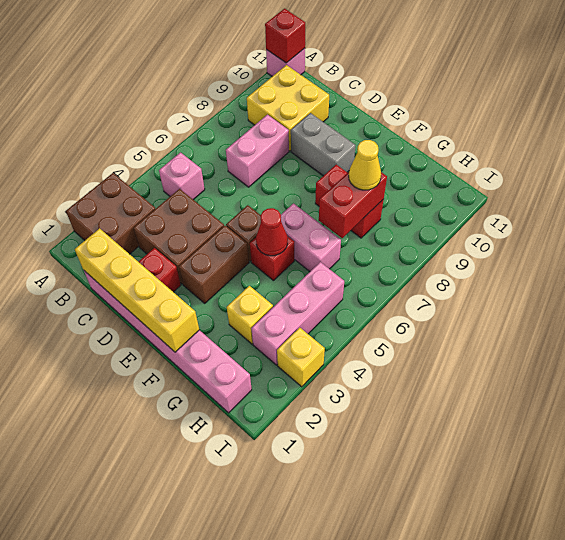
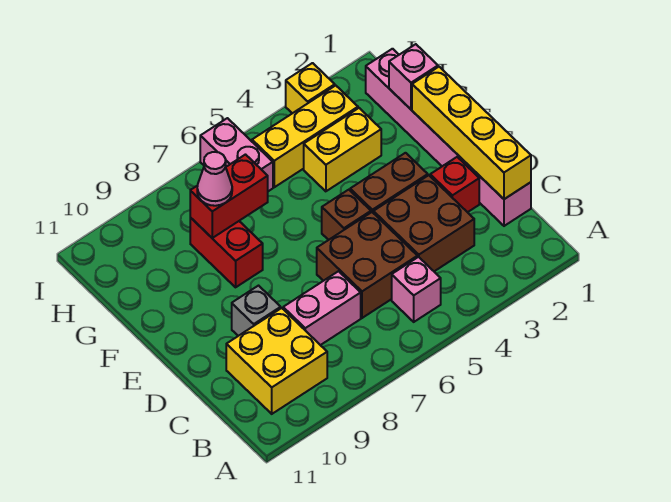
brown 2x2 brick [66,173,155,254] -> brown 2x2 brick moved to [317,212,417,318]
pink 1x1 brick [266,48,305,76] -> pink 1x1 brick moved to [389,44,438,109]
red 1x1 brick [265,9,305,63] -> none
grey 1x2 brick [291,113,356,176] -> grey 1x1 brick [232,286,281,336]
red 1x1 brick [250,236,294,281] -> none
red 1x1 cone [256,208,288,256] -> none
pink 1x2 brick [281,204,341,271] -> pink 1x2 brick moved to [200,118,273,191]
yellow 1x1 brick [227,286,273,344] -> yellow 1x2 brick [304,108,381,191]
yellow 1x1 cone [349,140,381,190] -> pink 1x1 cone [197,152,232,206]
pink 1x3 brick [251,262,344,365] -> yellow 1x3 brick [252,86,358,187]

